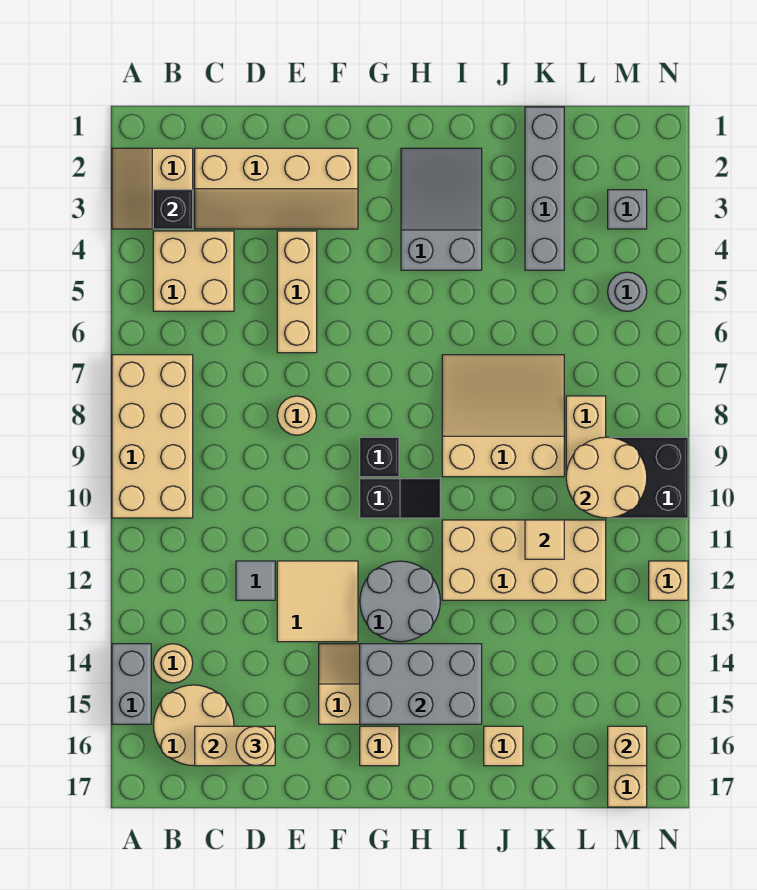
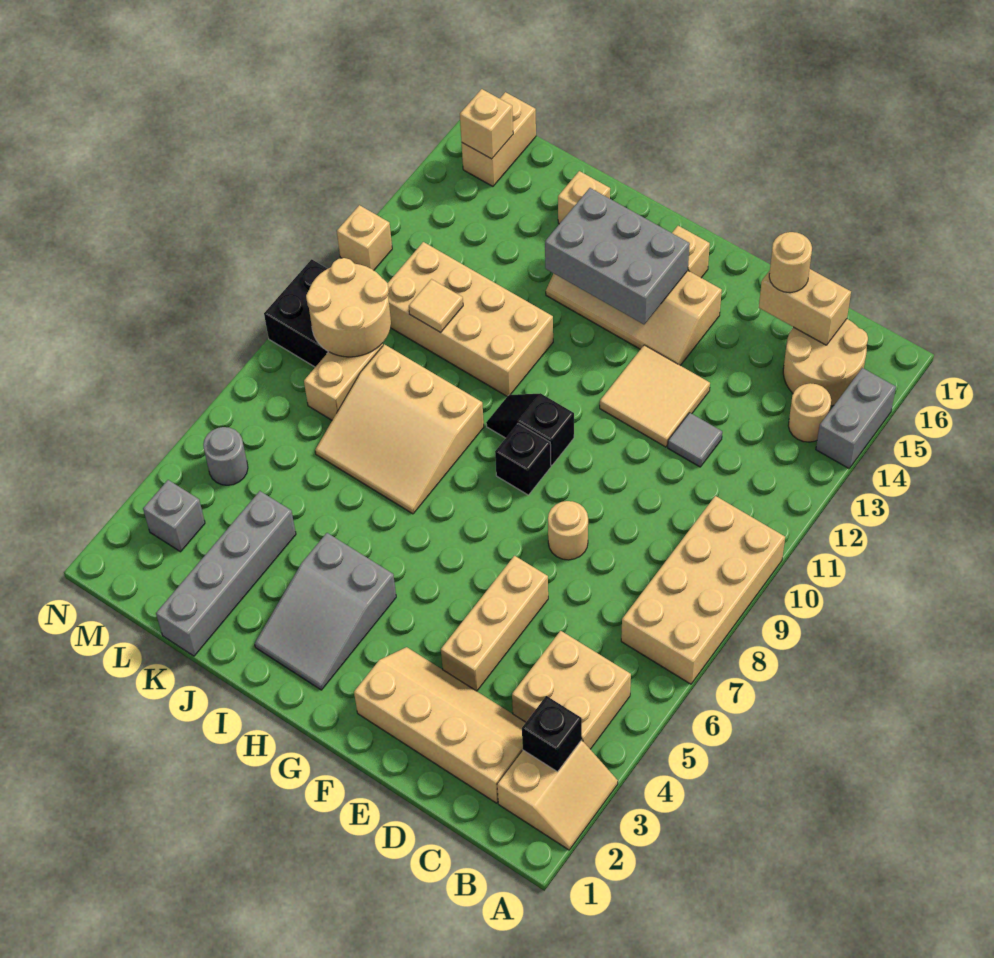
grey 2x2 round brick [360,561,440,642] -> none

